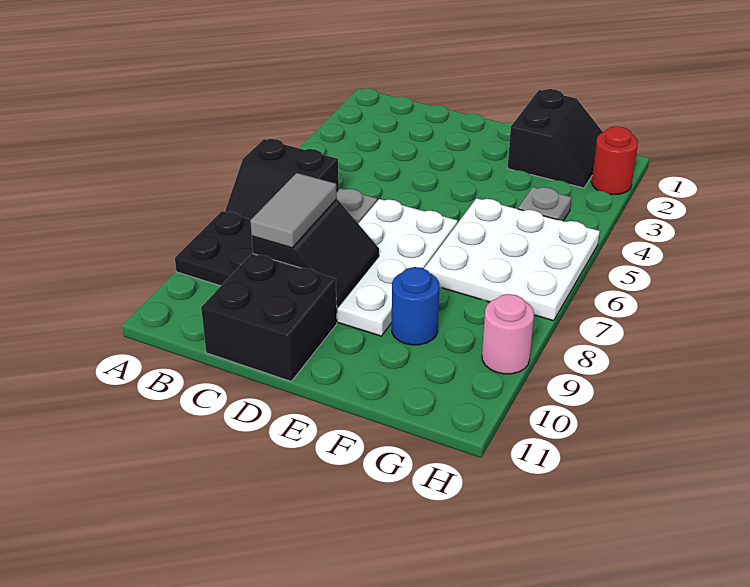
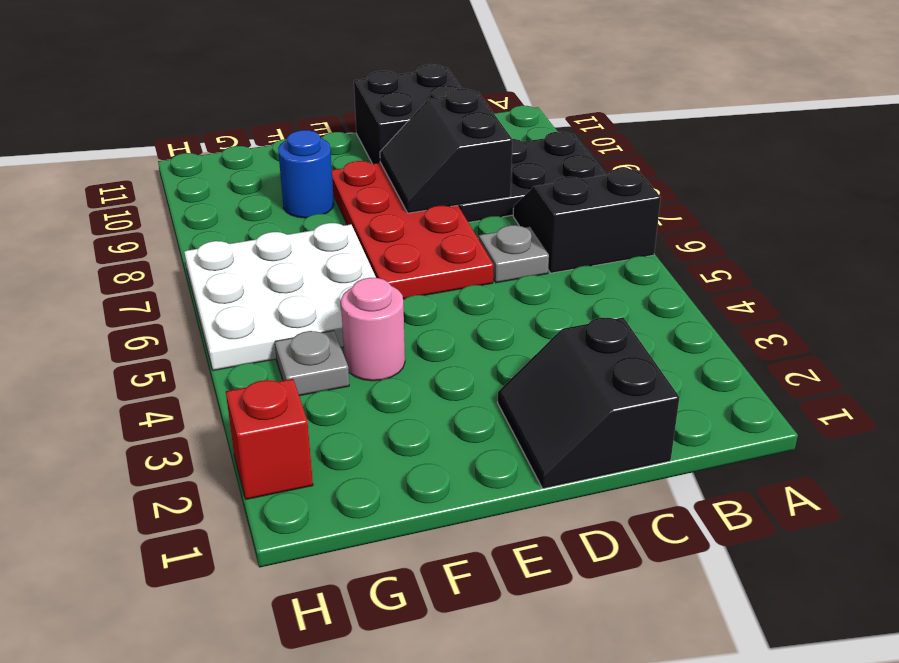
grey 1x2 tile [250,173,337,248] -> none
white 2x4 plate [337,199,458,336] -> red 2x4 plate [332,161,494,299]
black 2x2 slope [508,89,603,188] -> black 2x2 slope moved to [498,317,680,489]
red 1x1 round brick [591,126,638,194] -> red 1x1 brick [226,379,313,499]
pink 1x1 round brick [482,294,534,374] -> pink 1x1 round brick moved to [341,278,405,381]

